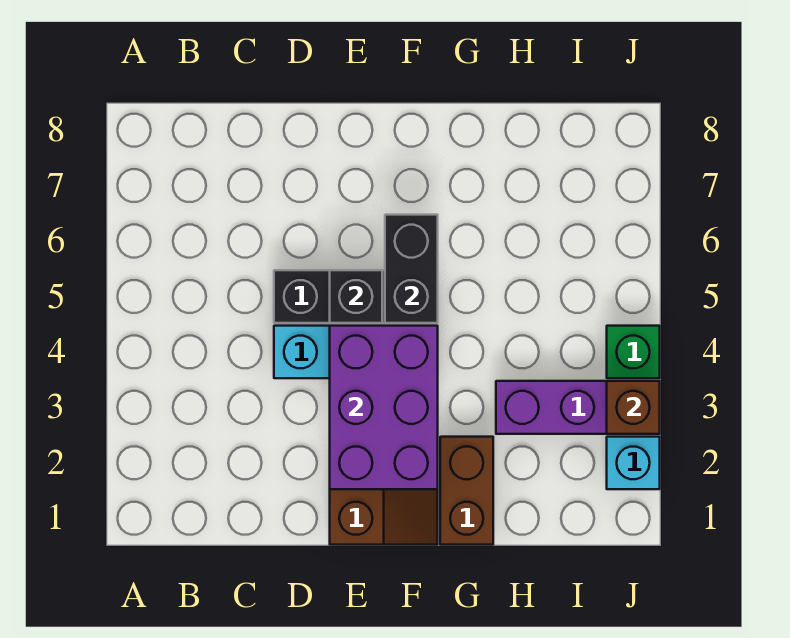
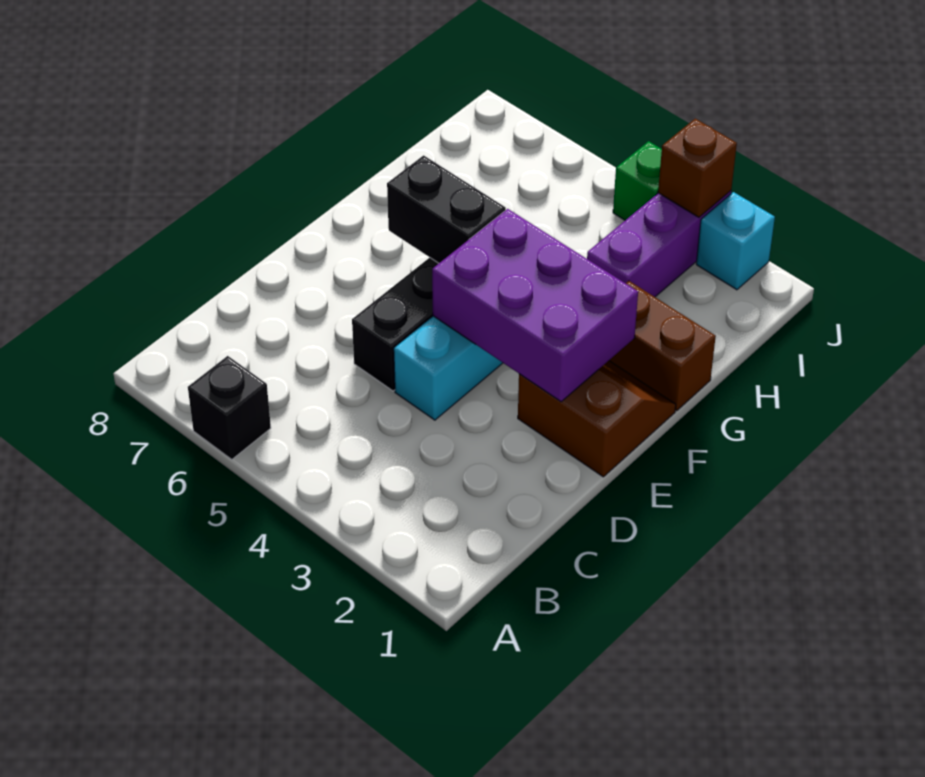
black 1x1 brick [330,270,382,323] -> black 1x1 brick moved to [188,356,271,459]

